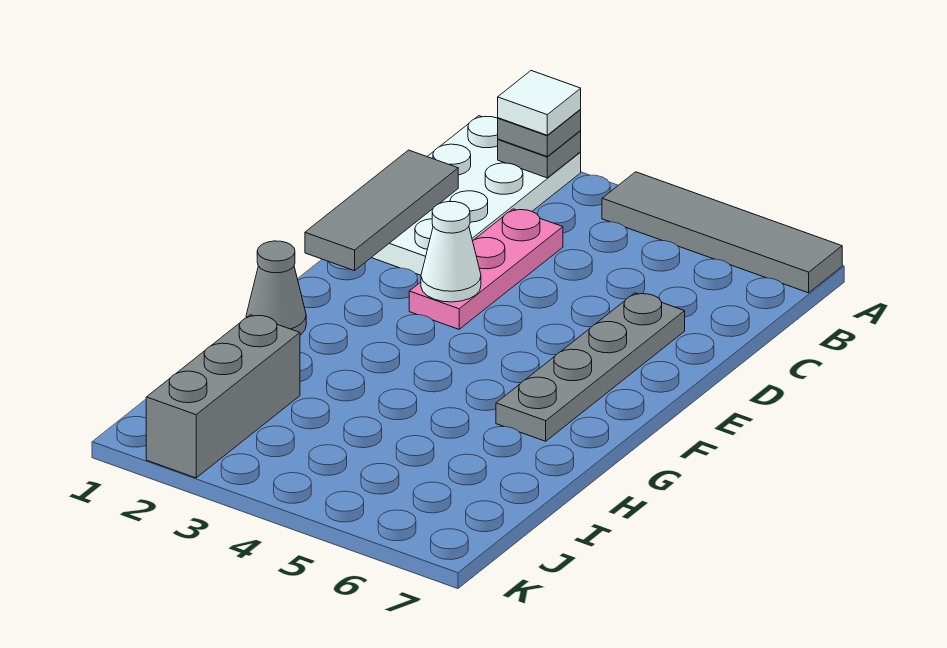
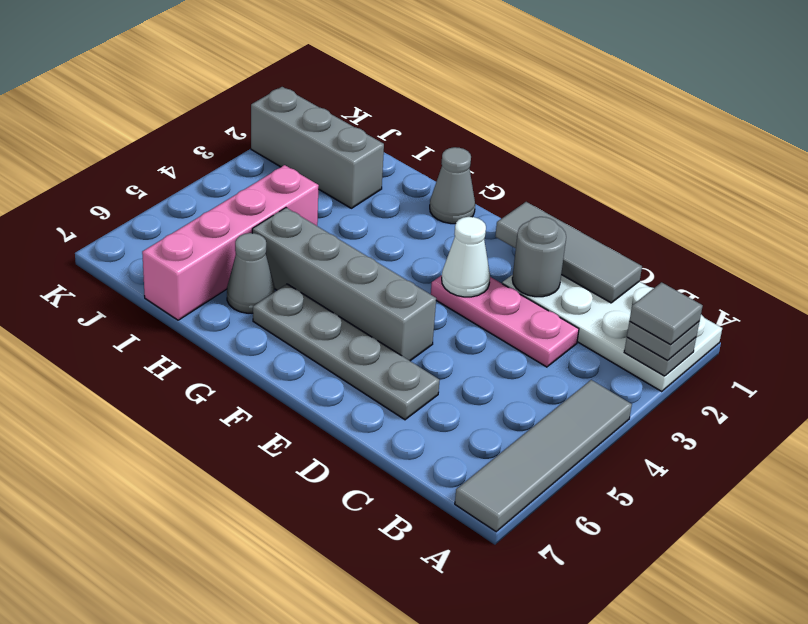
white 1x1 tile [498,71,581,135] -> grey 1x1 tile [630,282,703,344]
none -> grey 1x1 round brick [512,217,566,297]
none -> grey 1x4 brick [252,208,436,361]
none -> grey 1x1 cone [227,233,275,313]
none -> pink 1x4 brick [142,165,319,320]

